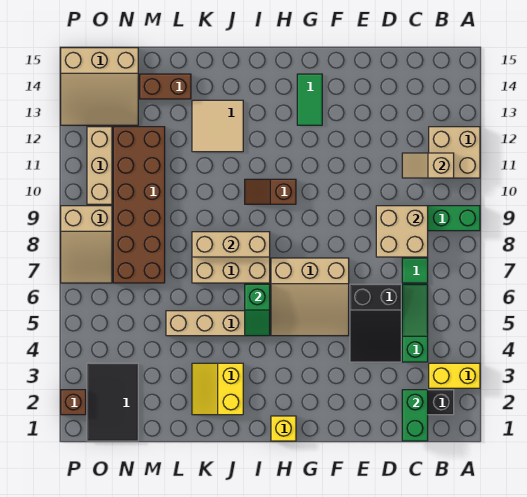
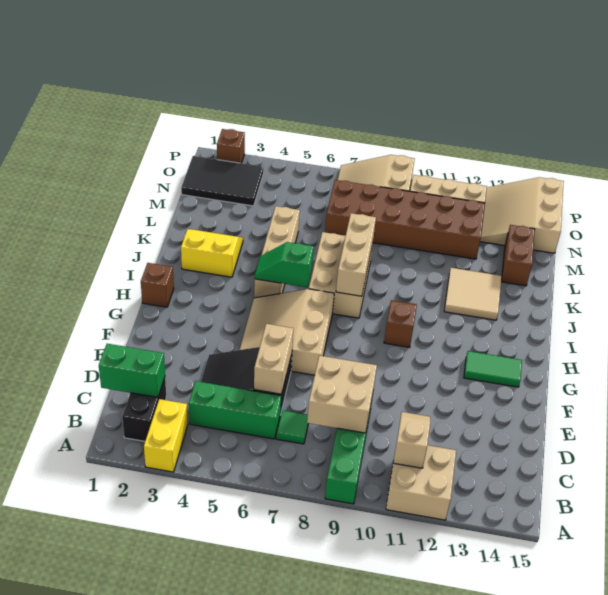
green 1x3 slope [402,284,428,362] -> green 1x3 brick [189,381,281,439]
none -> tan 1x2 brick [254,324,294,394]
yellow 1x1 brick [271,416,296,441] -> brown 1x1 brick [141,263,174,307]

